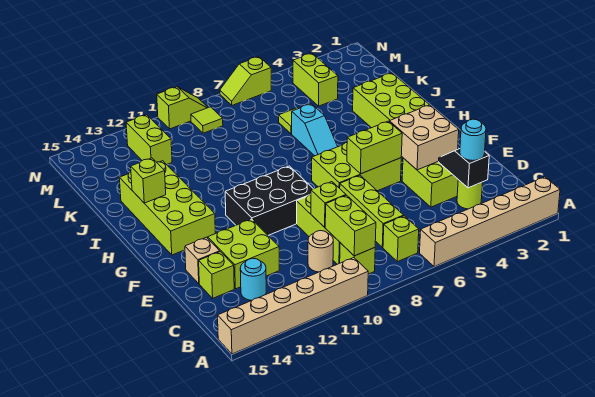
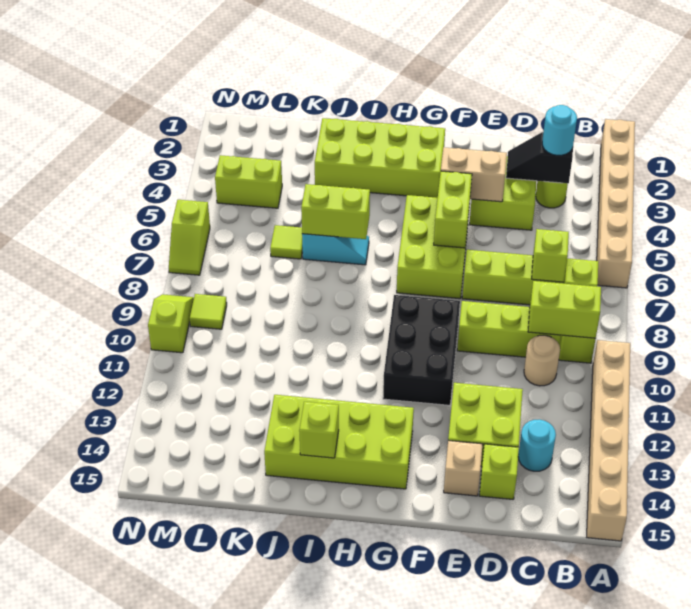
lime 1x1 brick [311,182,346,227] -> lime 1x1 brick moved to [532,229,569,282]
tan 2x2 brick [389,105,459,170] -> tan 1x2 brick [441,147,507,202]
lime 1x2 brick [126,115,172,165] -> lime 1x2 brick moved to [301,184,370,239]

